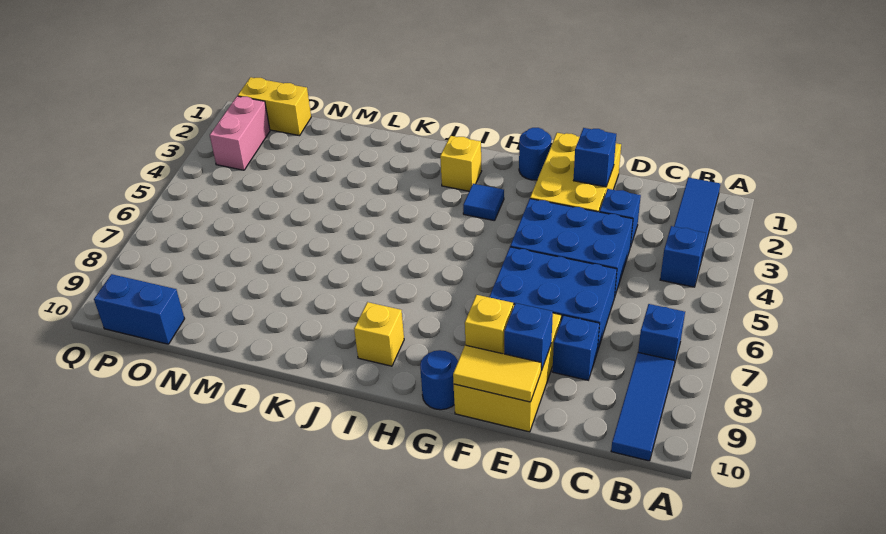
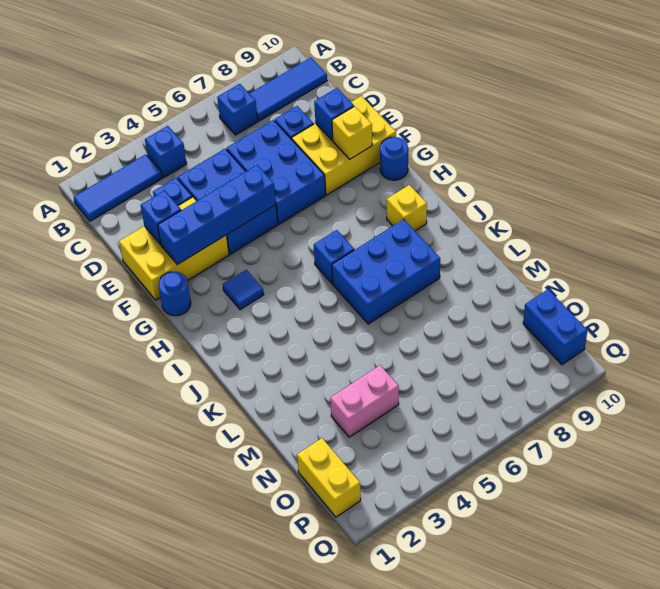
yellow 1x2 tile [453,345,541,402] -> none
none -> blue 1x4 brick [158,165,276,265]
yellow 1x1 brick [440,136,482,191] -> none
none -> blue 1x1 brick [314,230,354,283]
none -> blue 2x3 brick [332,219,440,324]
pink 1x2 brick [210,96,270,170] -> pink 1x2 brick moved to [330,365,399,437]

